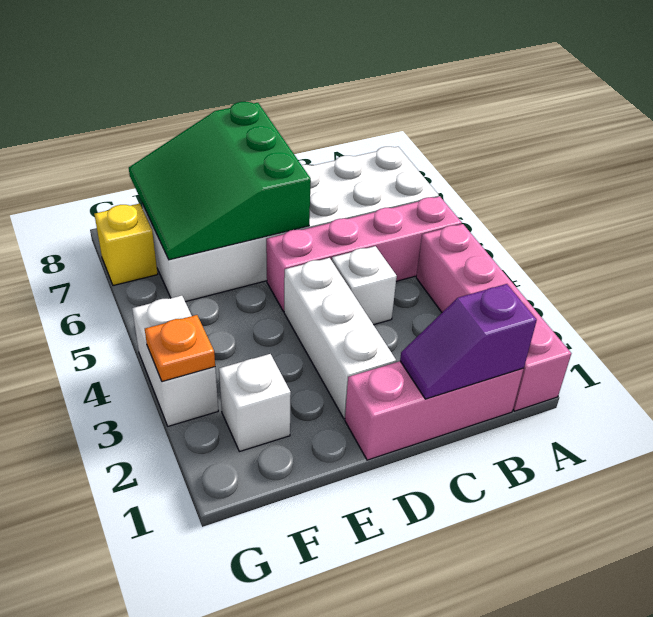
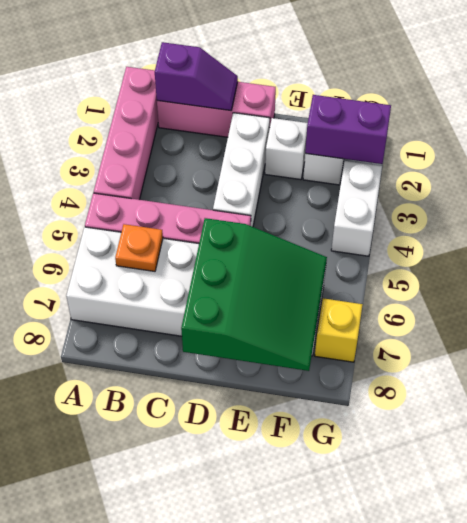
white 1x1 brick [332,246,397,325] -> white 1x1 brick moved to [265,118,308,180]
none -> purple 1x2 brick [305,95,391,164]
orange 1x1 plate [145,315,215,382] -> orange 1x1 plate moved to [115,224,163,271]

